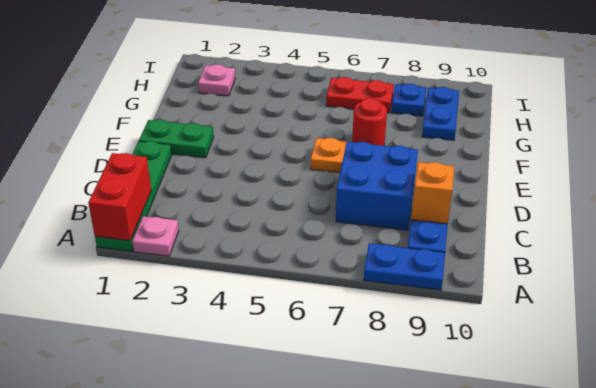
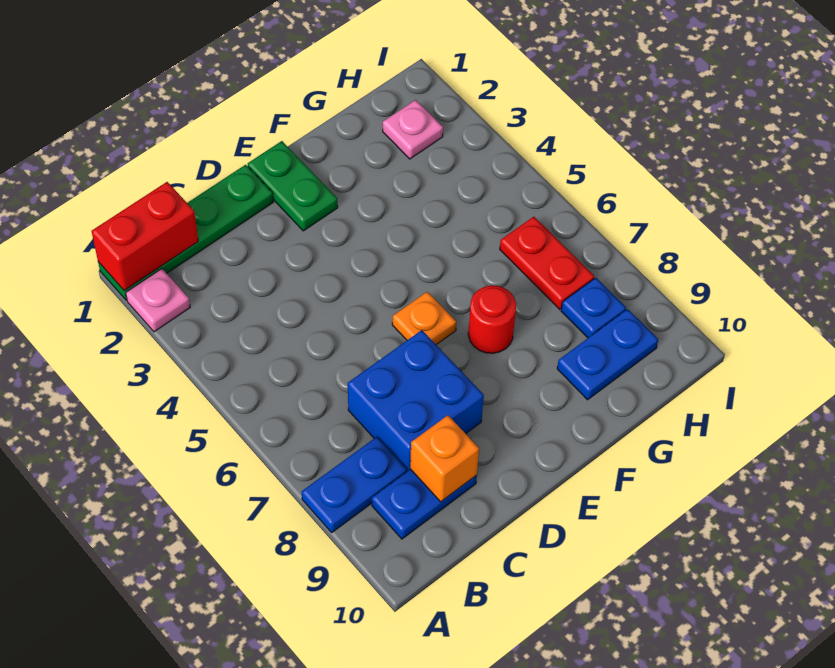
blue 1x2 plate [364,243,445,290] -> blue 1x2 plate turned to [302,437,407,532]

